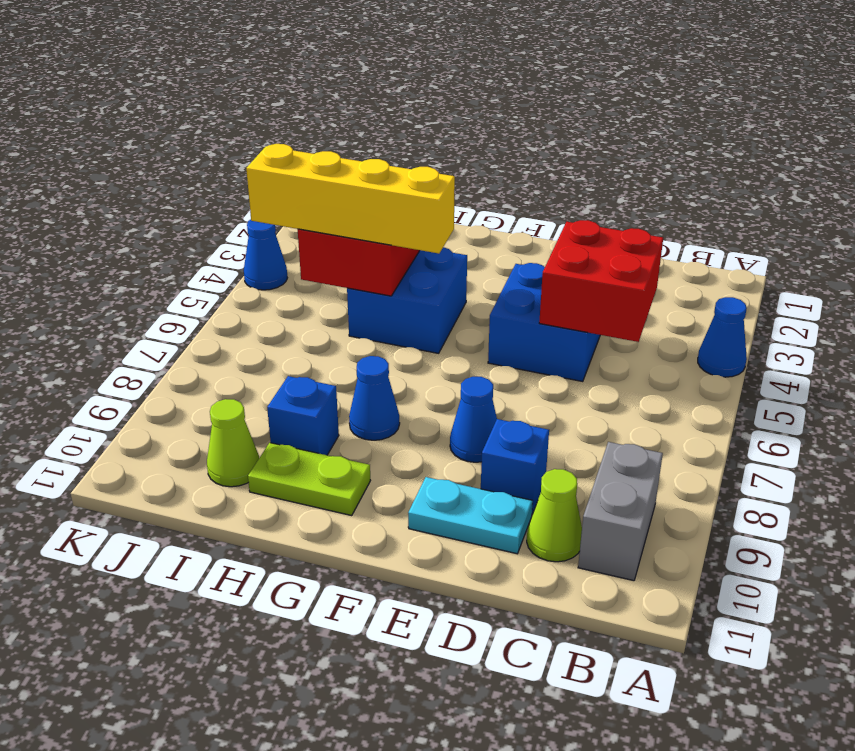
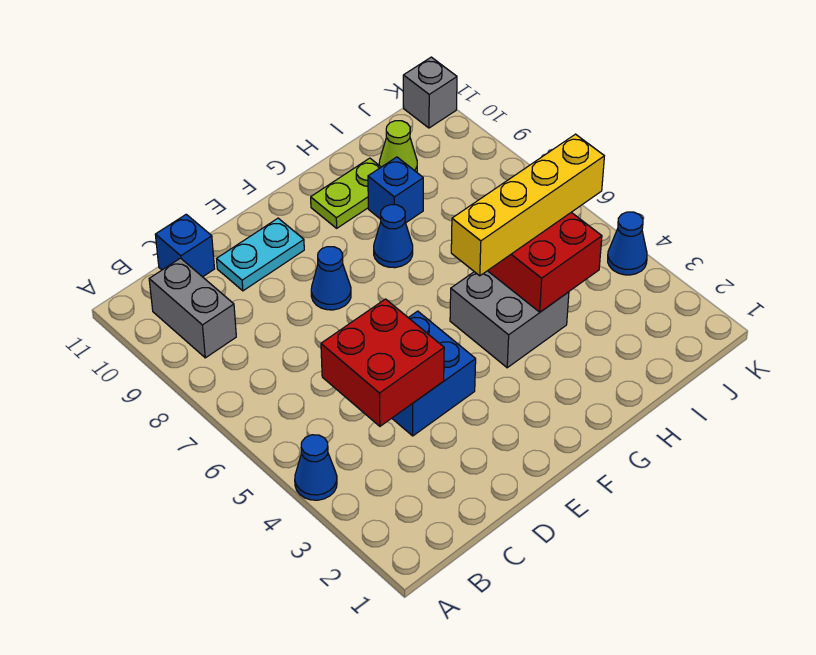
lime 1x1 cone [527,469,582,562] -> none
blue 1x1 brick [481,419,549,514] -> blue 1x1 brick moved to [155,214,214,277]
blue 2x2 brick [347,247,467,353] -> grey 2x2 brick [450,271,569,368]
none -> grey 1x1 brick [403,57,457,128]

